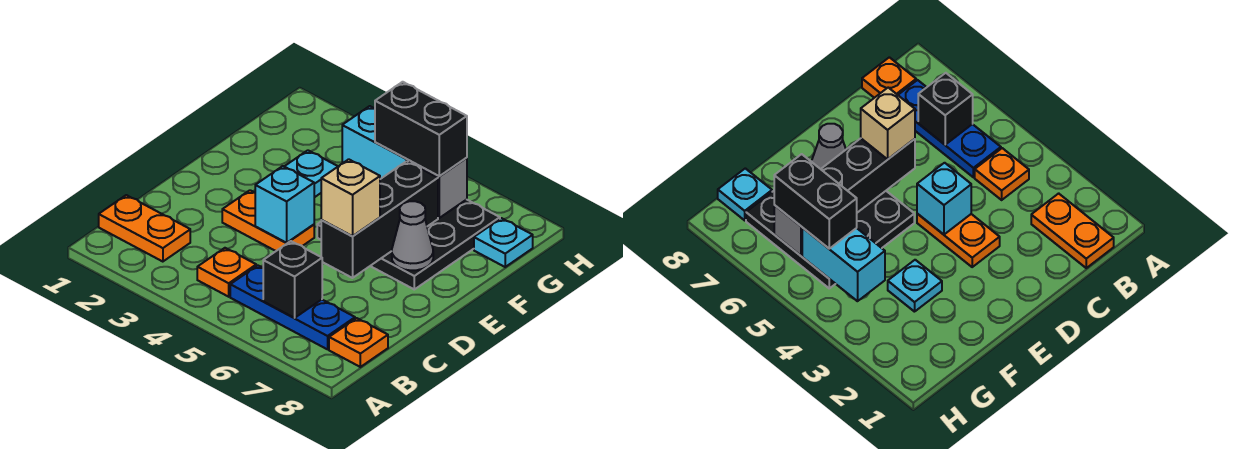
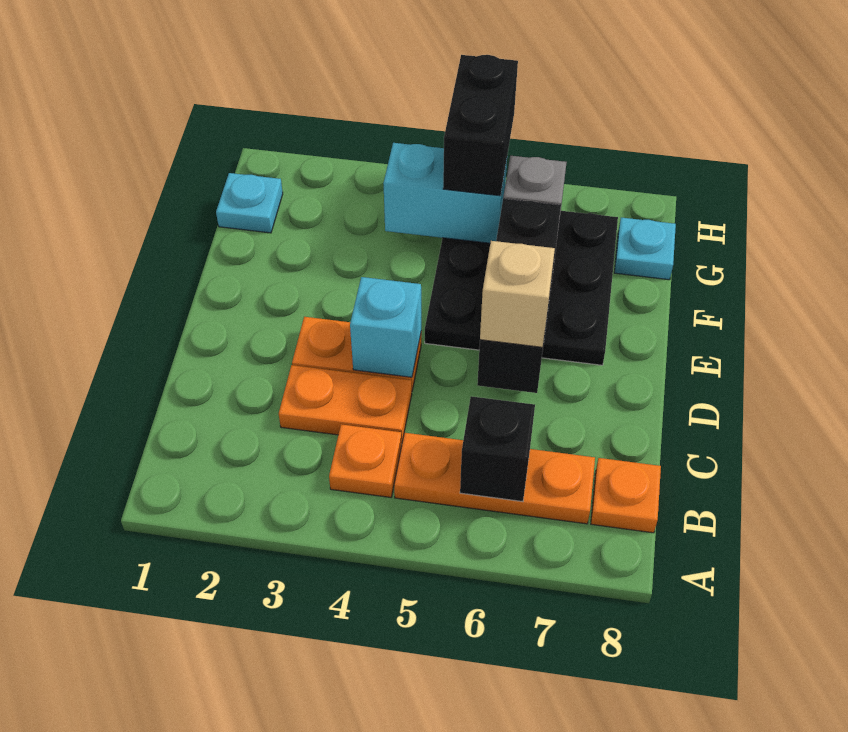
orange 1x2 plate [99,195,190,262] -> orange 1x2 plate moved to [279,365,412,442]
blue 1x3 plate [230,266,355,349] -> orange 1x3 plate [394,433,595,524]
grey 1x1 cone [392,201,433,270] -> none
cyan 1x1 plate [284,150,338,197] -> cyan 1x1 plate moved to [216,173,283,233]
black 1x2 brick [375,82,467,176] -> black 1x2 brick turned to [443,55,518,196]

